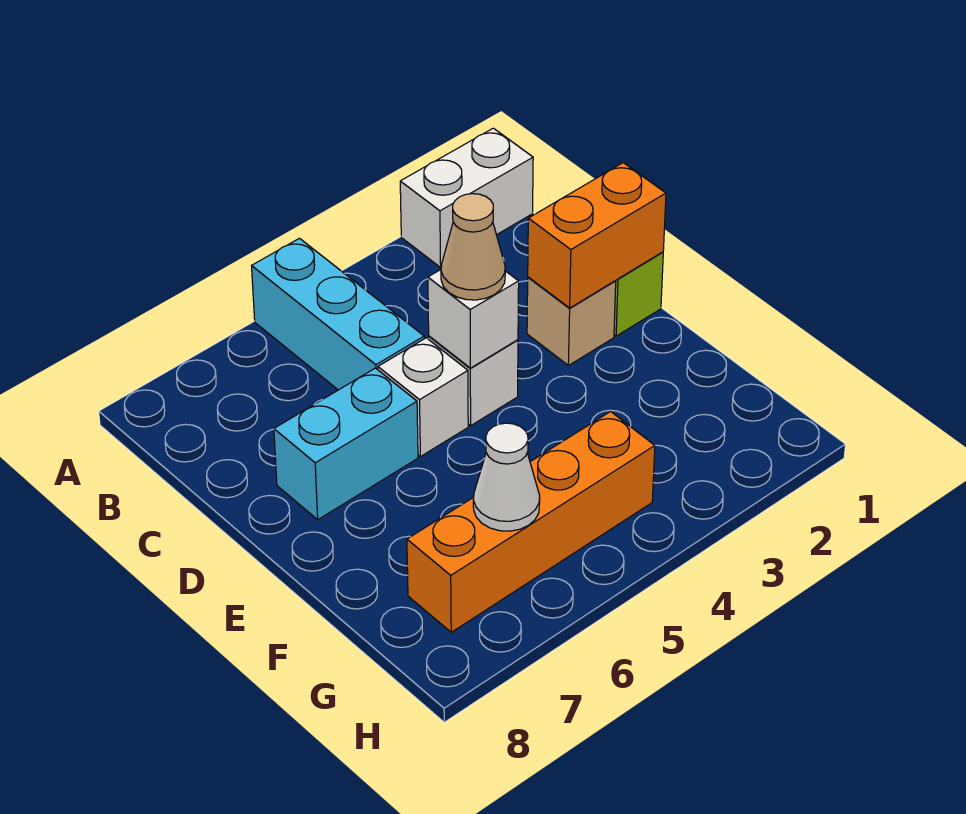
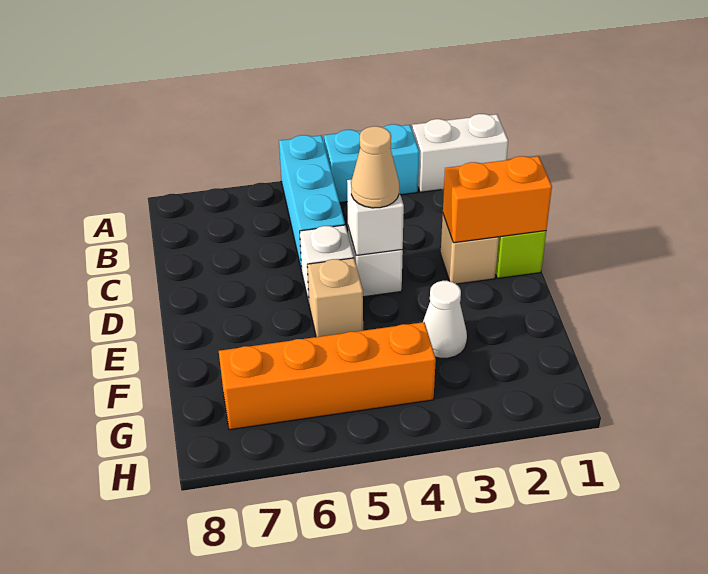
cyan 1x2 brick [274,368,418,520] -> cyan 1x2 brick moved to [324,124,419,202]
none -> tan 1x1 brick [307,258,363,337]
white 1x1 cone [473,423,540,531] -> white 1x1 cone moved to [423,281,467,358]

